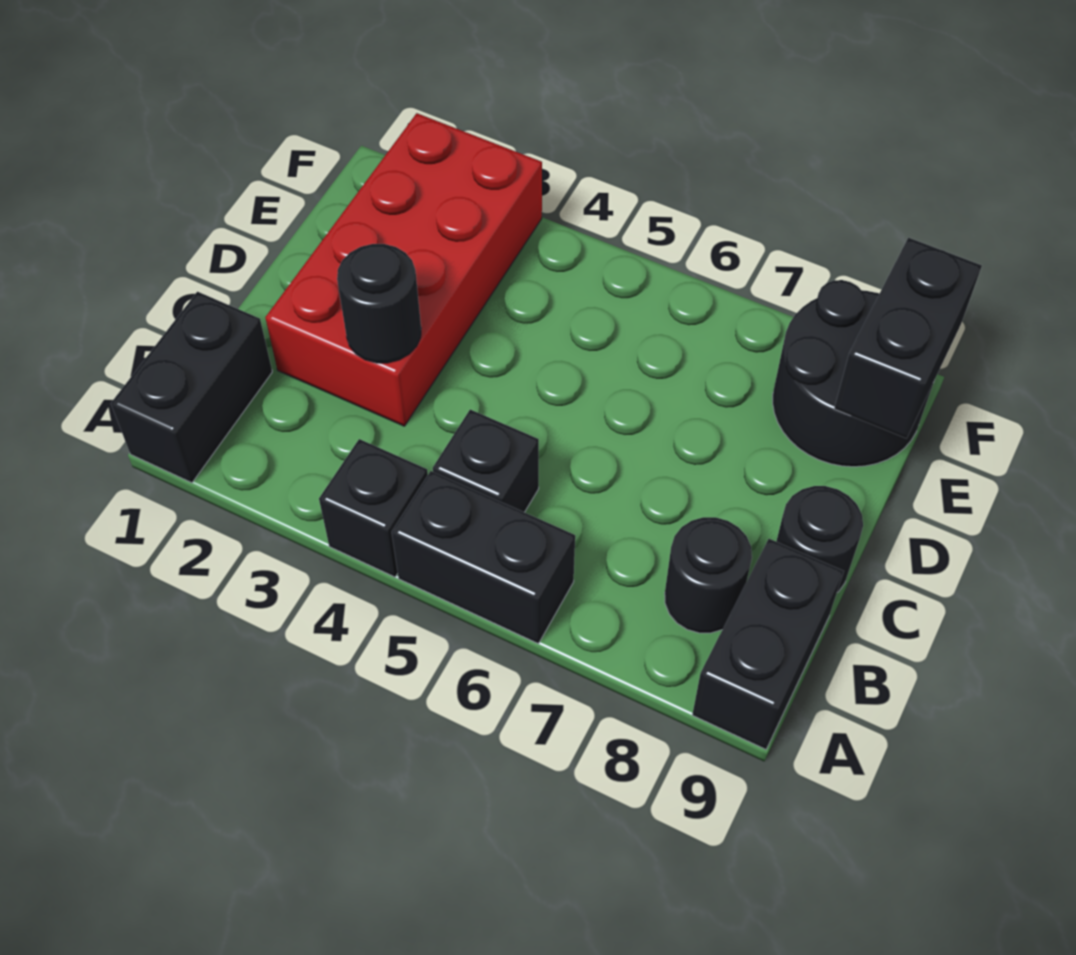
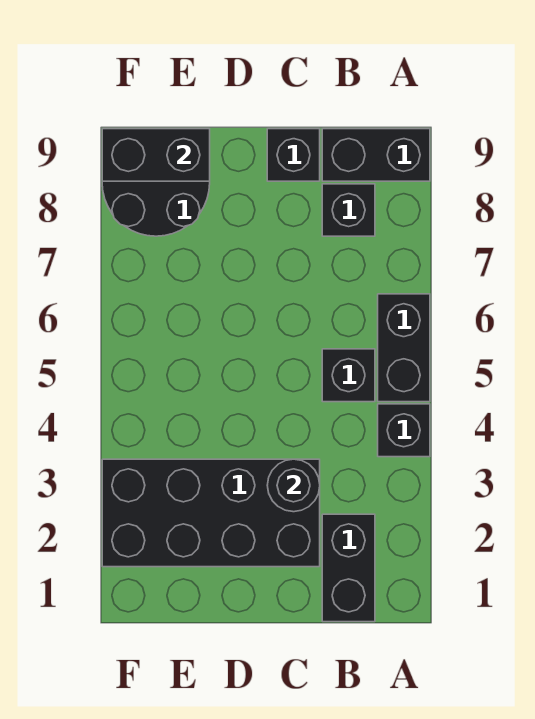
black 1x2 brick [111,292,272,483] -> black 1x2 brick turned to [322,514,375,622]
black 1x1 round brick [665,517,752,633] -> black 1x1 brick [322,184,375,236]
red 2x4 brick [265,113,542,426] -> black 2x4 brick [102,459,320,567]
black 1x1 round brick [776,486,863,593] -> black 1x1 brick [267,129,320,181]

